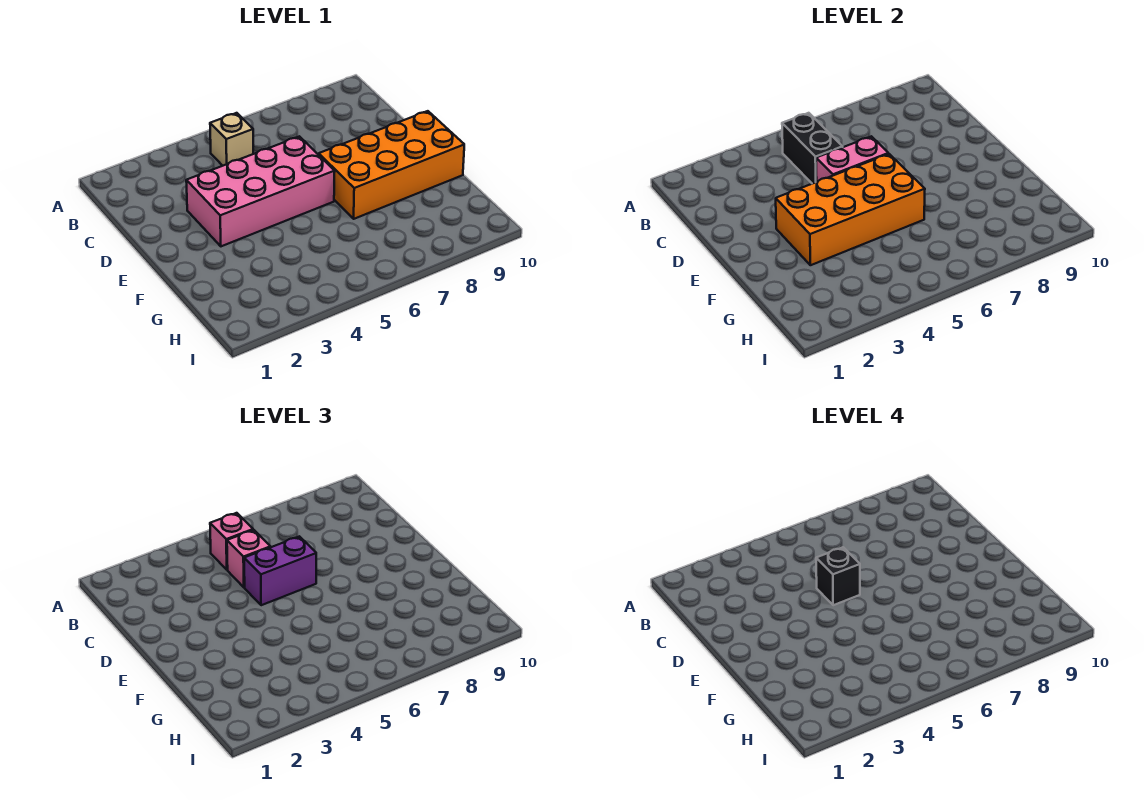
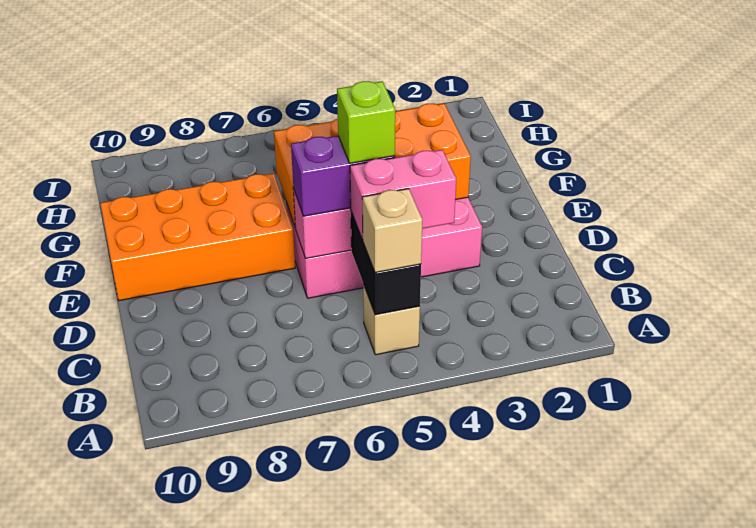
pink 1x1 brick [210,513,253,570] -> tan 1x1 brick [362,189,422,272]
pink 1x1 brick [227,530,271,587] -> pink 1x2 brick [350,150,456,239]
black 1x1 brick [816,547,860,605] -> lime 1x1 brick [337,81,395,163]

